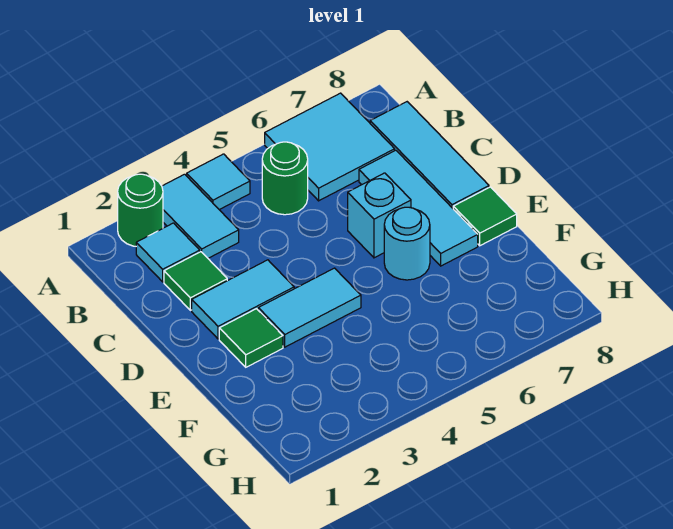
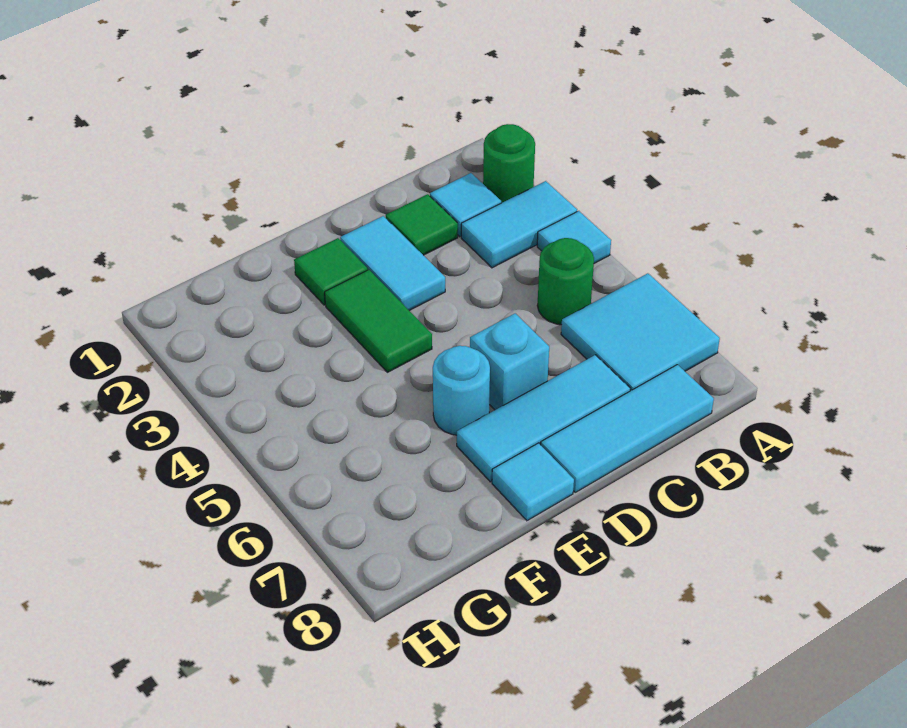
cyan 1x2 tile [258,268,361,347] -> green 1x2 tile [325,270,432,372]
green 1x1 tile [453,187,517,246] -> cyan 1x1 tile [492,443,574,521]

